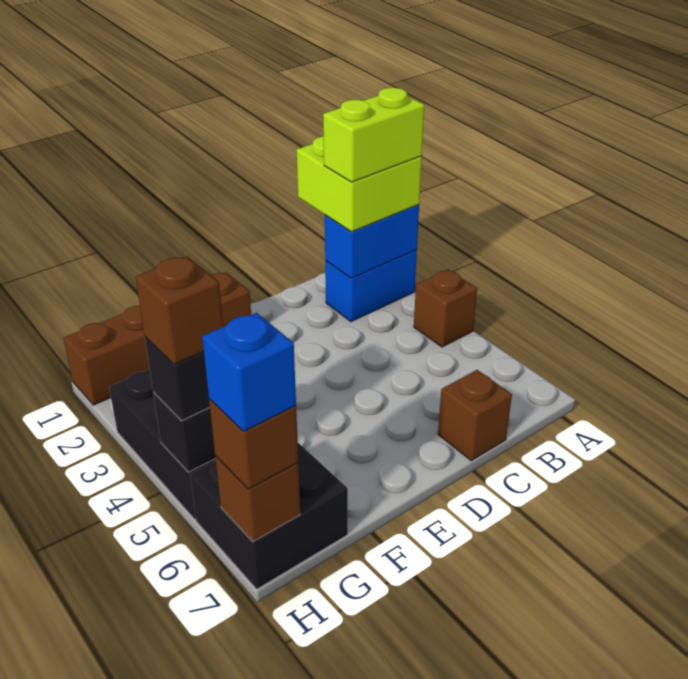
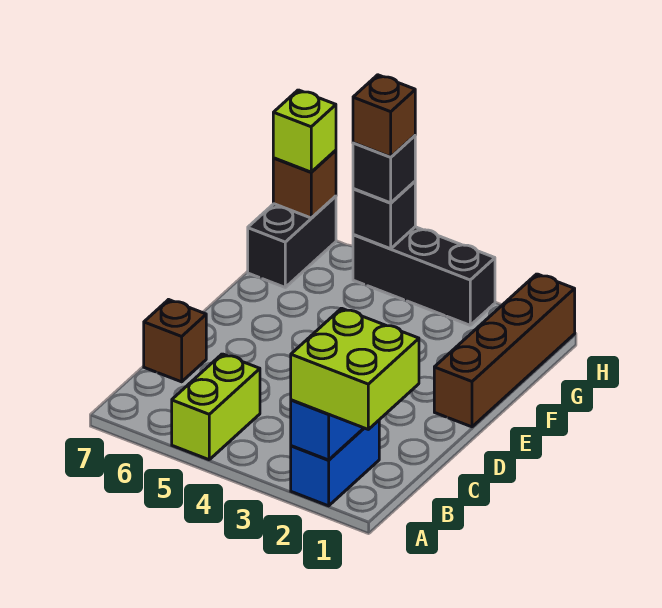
lime 1x2 brick [323,88,424,182] -> lime 1x2 brick moved to [172,354,260,460]
brown 1x1 brick [414,270,477,347] -> none
black 2x2 brick [190,443,348,589] -> black 1x2 brick [248,196,336,287]
brown 1x1 brick [209,399,298,489] -> lime 1x1 brick [273,90,336,172]
blue 1x1 brick [202,313,296,431] -> none

